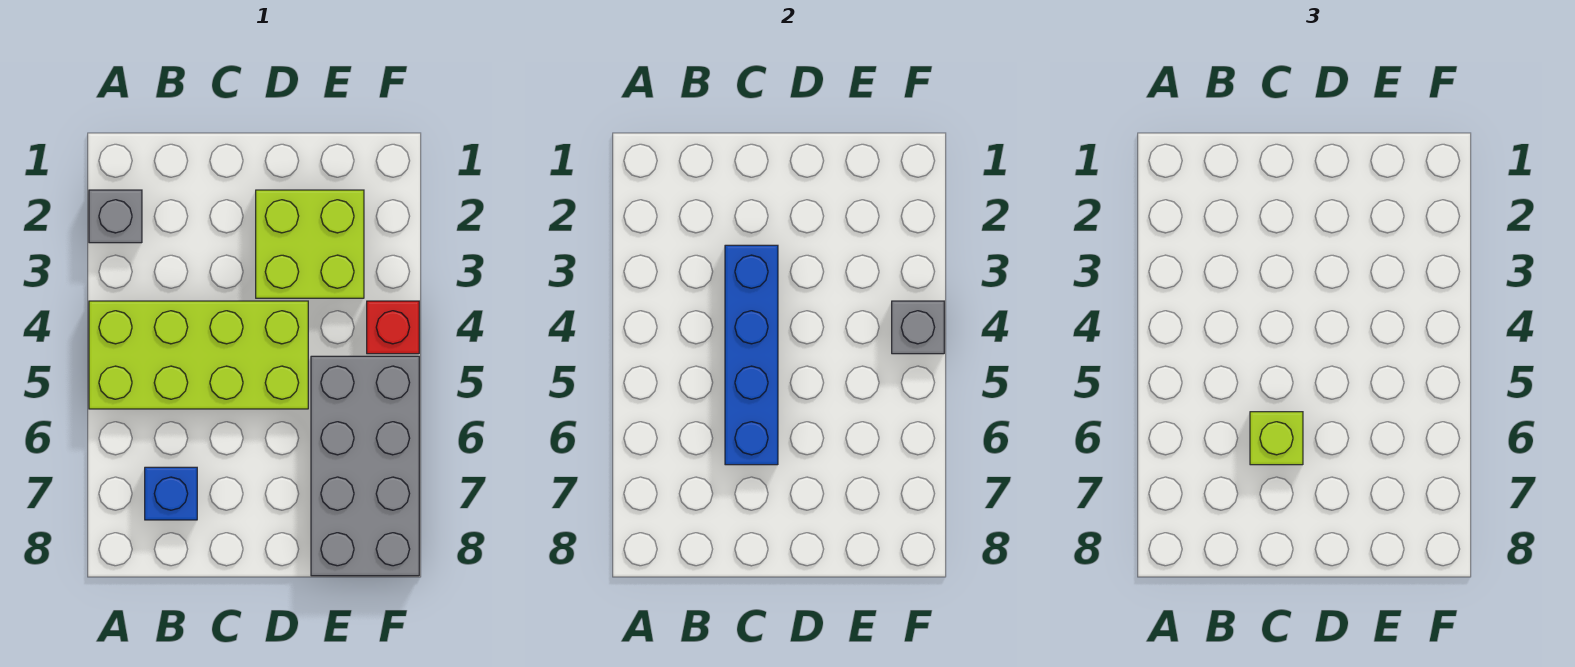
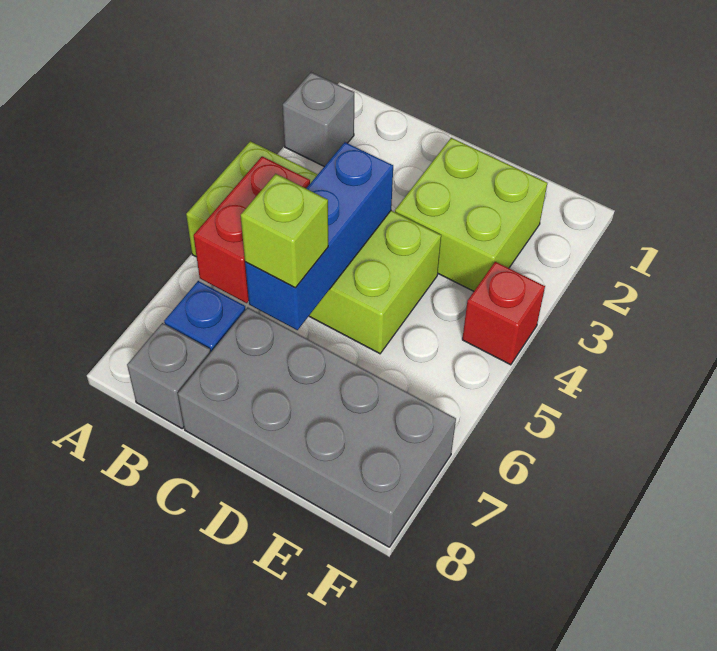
none -> red 1x2 brick [193,156,310,303]
blue 1x4 brick [725,245,778,465] -> blue 1x3 brick [245,142,393,330]
grey 2x4 brick [311,356,419,576] -> grey 2x4 brick turned to [178,307,456,547]
grey 1x1 brick [892,301,944,354] -> grey 1x1 brick moved to [127,323,211,428]

